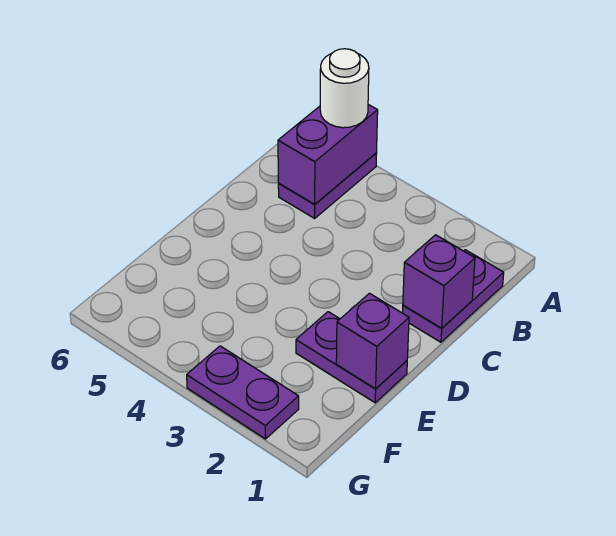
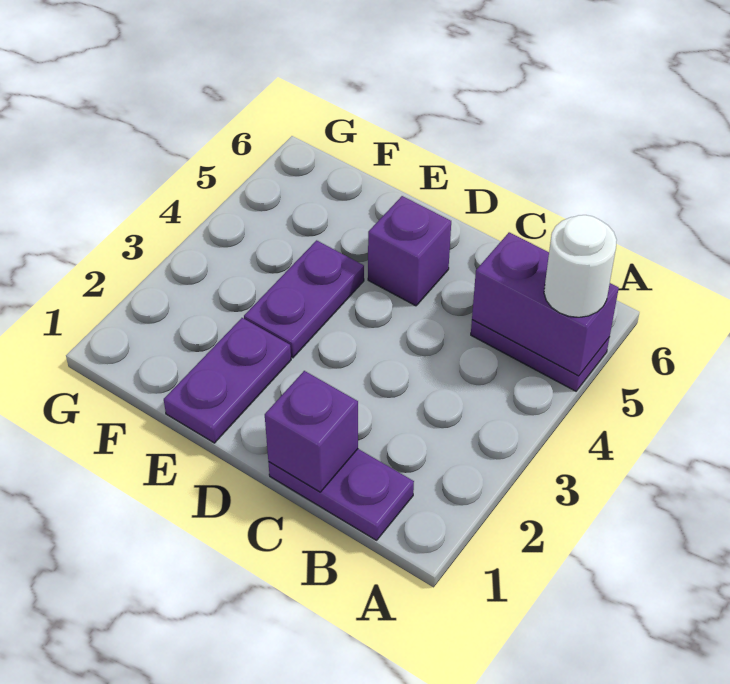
purple 1x1 brick [336,293,409,389] -> purple 1x1 brick moved to [368,196,451,306]
purple 1x2 plate [187,346,299,439] -> purple 1x2 plate moved to [244,240,364,358]

